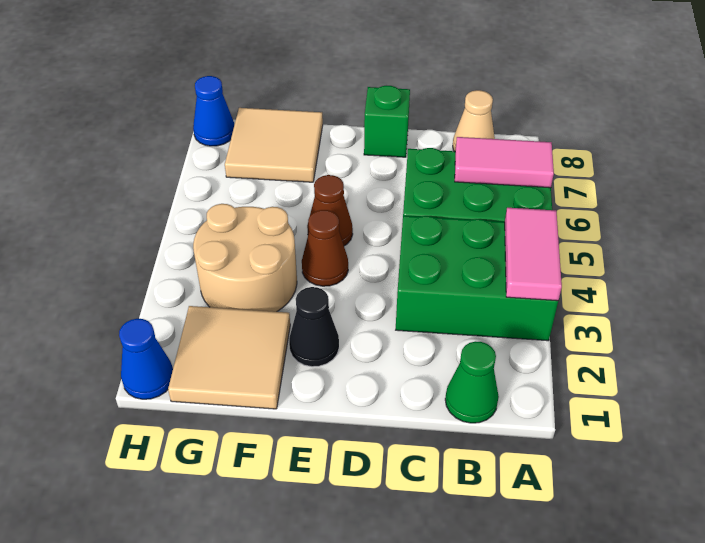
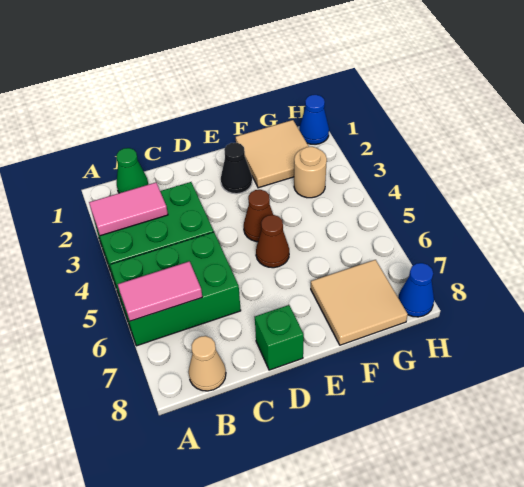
pink 1x2 tile [505,208,562,301] -> pink 1x2 tile turned to [89,183,168,236]
tan 2x2 round brick [193,204,297,312] -> tan 1x1 round brick [294,147,327,198]

